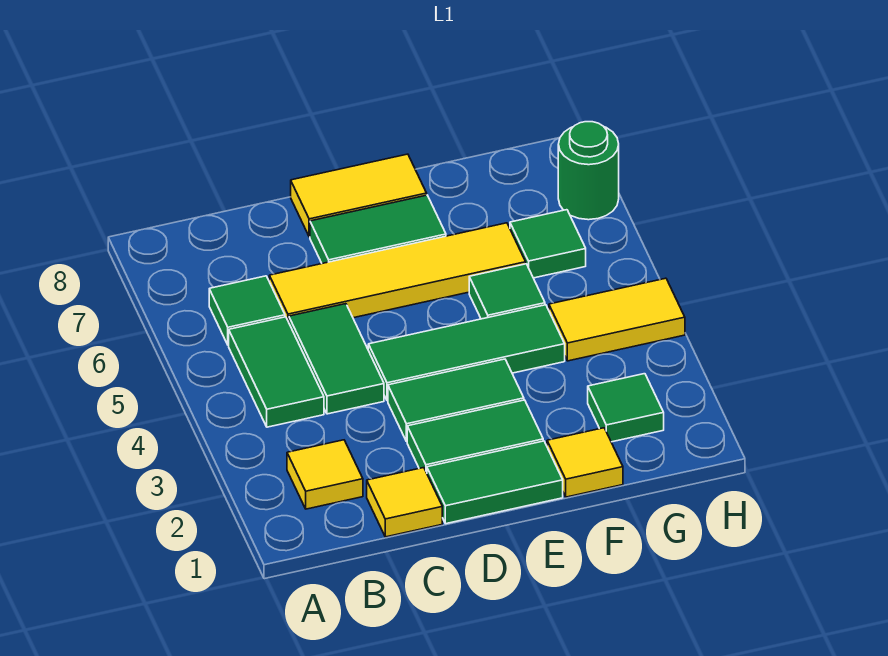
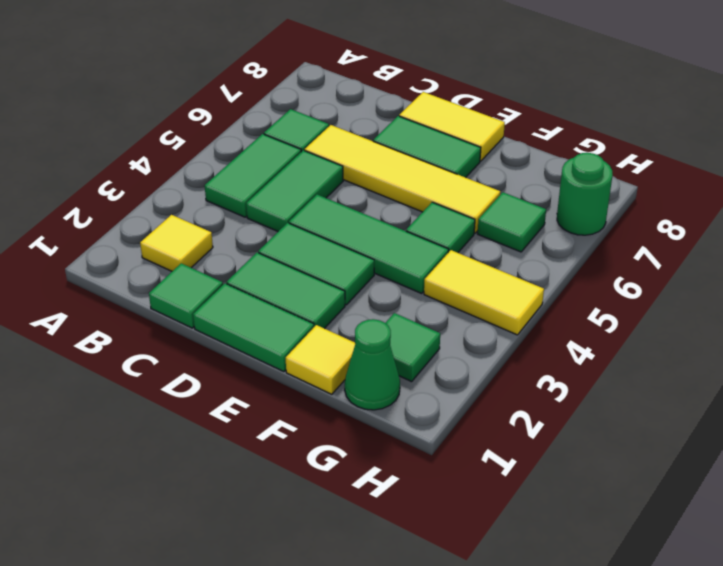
yellow 1x1 tile [367,468,442,537] -> green 1x1 tile [149,263,223,328]
none -> green 1x1 cone [345,319,400,410]

